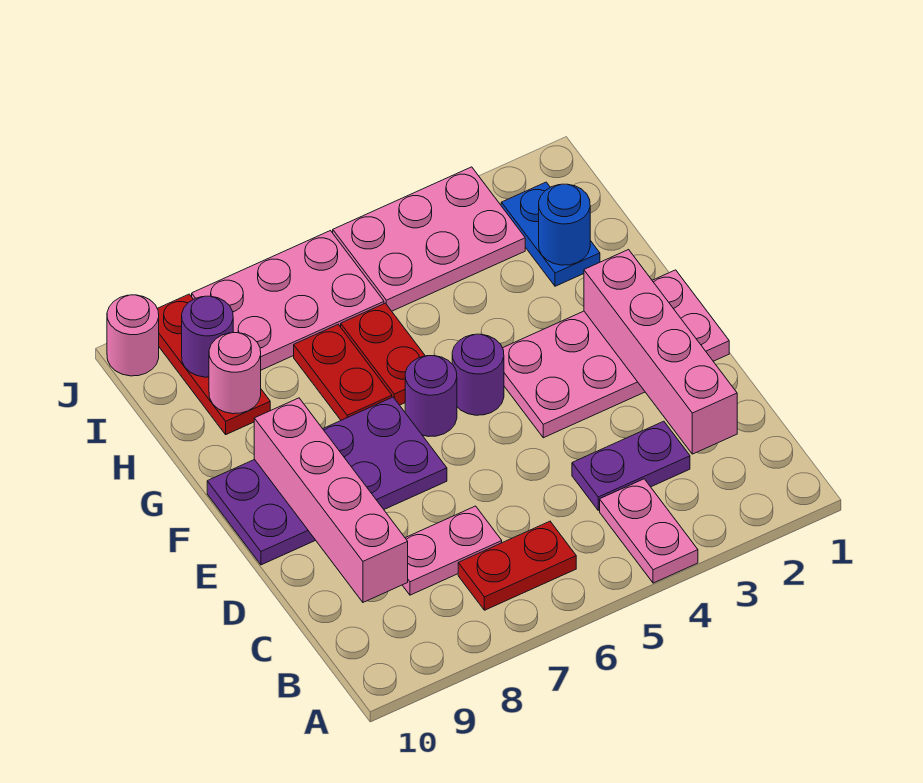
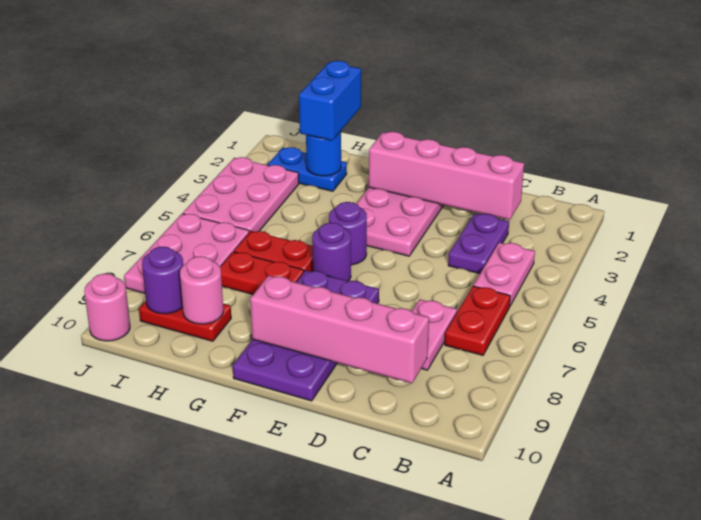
pink 1x2 plate [600,479,698,583] -> pink 1x2 plate turned to [474,242,535,307]
none -> blue 1x2 brick [299,61,361,141]
red 1x3 plate [157,294,270,434] -> red 1x2 plate [139,301,231,341]

